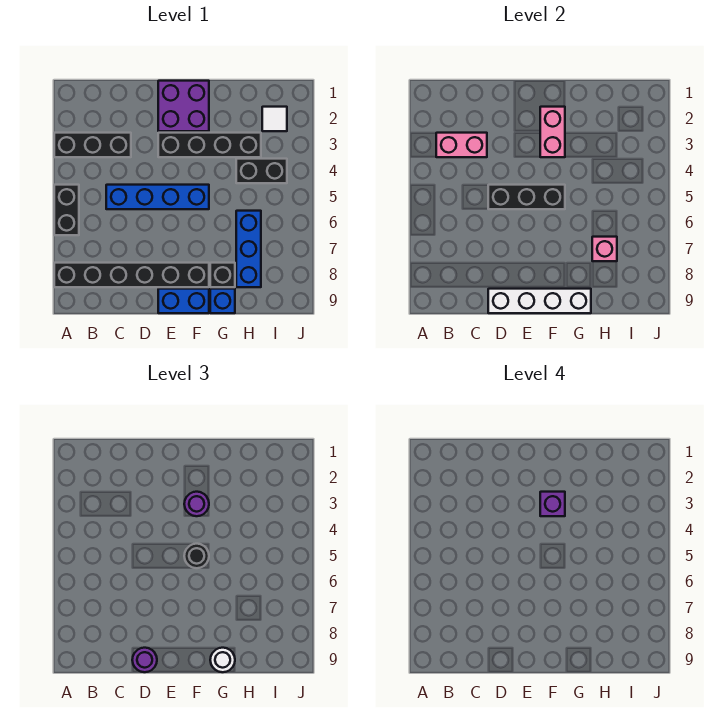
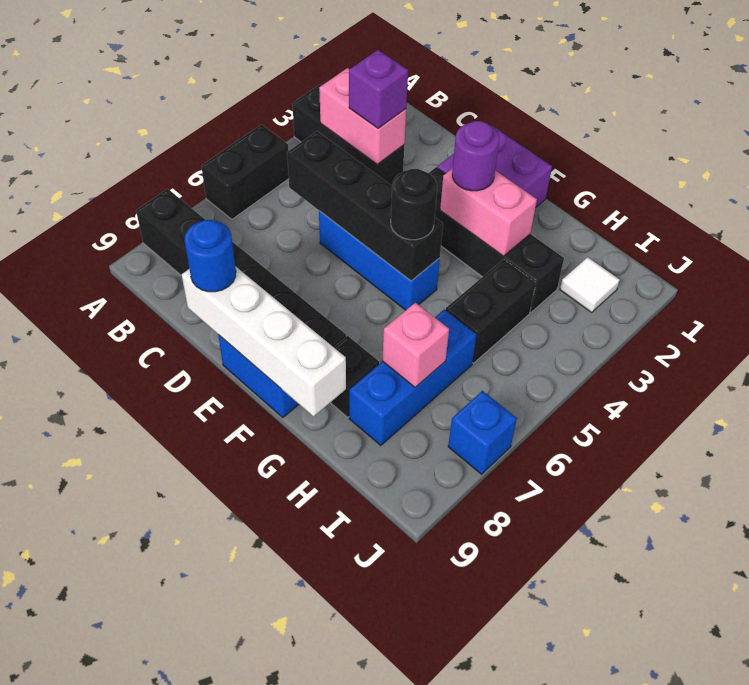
blue 1x4 brick [106,185,209,209] -> blue 1x3 brick [319,211,440,310]
black 1x3 brick [488,185,565,209] -> black 1x4 brick [287,131,443,281]
purple 1x1 round brick [132,648,157,672] -> blue 1x1 round brick [184,220,236,292]
pink 1x2 brick [540,107,565,157] -> pink 1x2 brick turned to [440,168,537,256]
purple 1x1 brick [540,492,565,516] -> purple 1x1 brick moved to [349,50,408,128]
blue 1x1 brick [210,289,235,313] -> blue 1x1 brick moved to [448,391,517,474]
white 1x1 round brick [210,648,235,672] -> none
black 1x2 brick [236,159,287,183] -> black 1x2 brick turned to [446,259,536,363]

